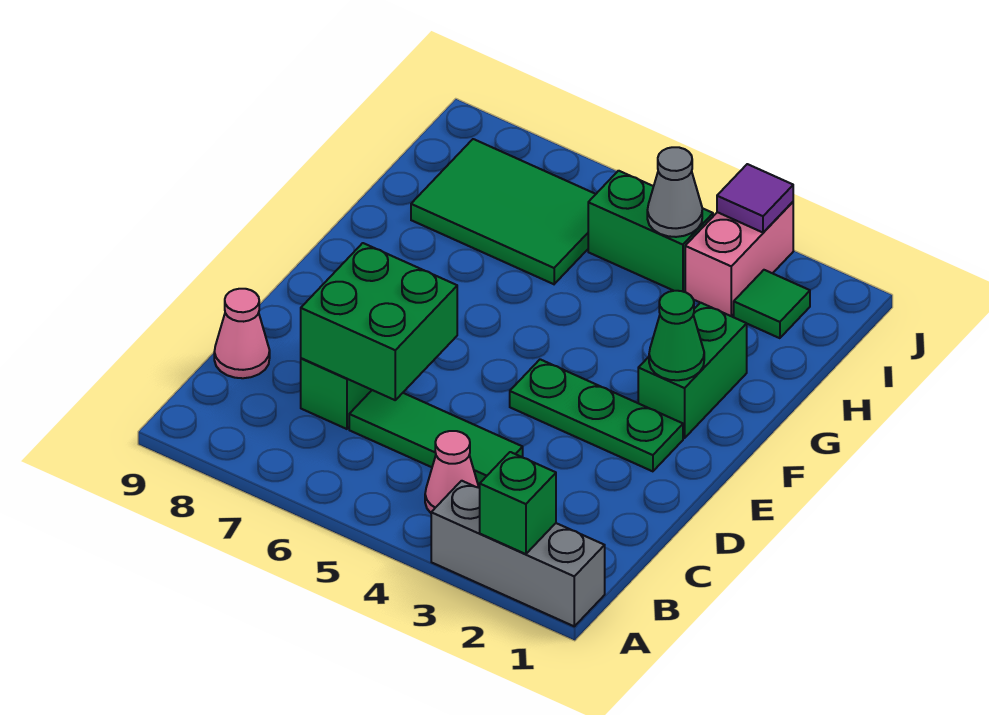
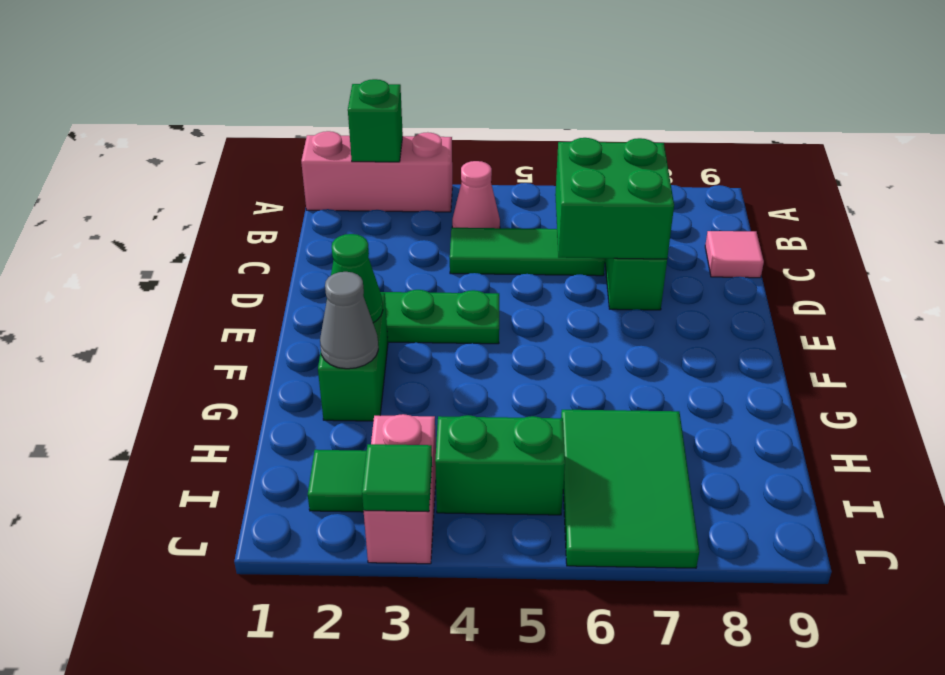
grey 1x3 brick [431,481,605,626] -> pink 1x3 brick [301,131,452,212]
pink 1x1 cone [214,289,270,378] -> pink 1x1 tile [705,231,764,278]
green 2x3 tile [411,139,596,284] -> green 2x3 tile turned to [561,410,699,568]
grey 1x1 cone [647,147,702,237] -> grey 1x1 cone moved to [320,272,378,369]
purple 1x1 tile [717,164,793,232] -> green 1x1 tile [362,444,432,512]

